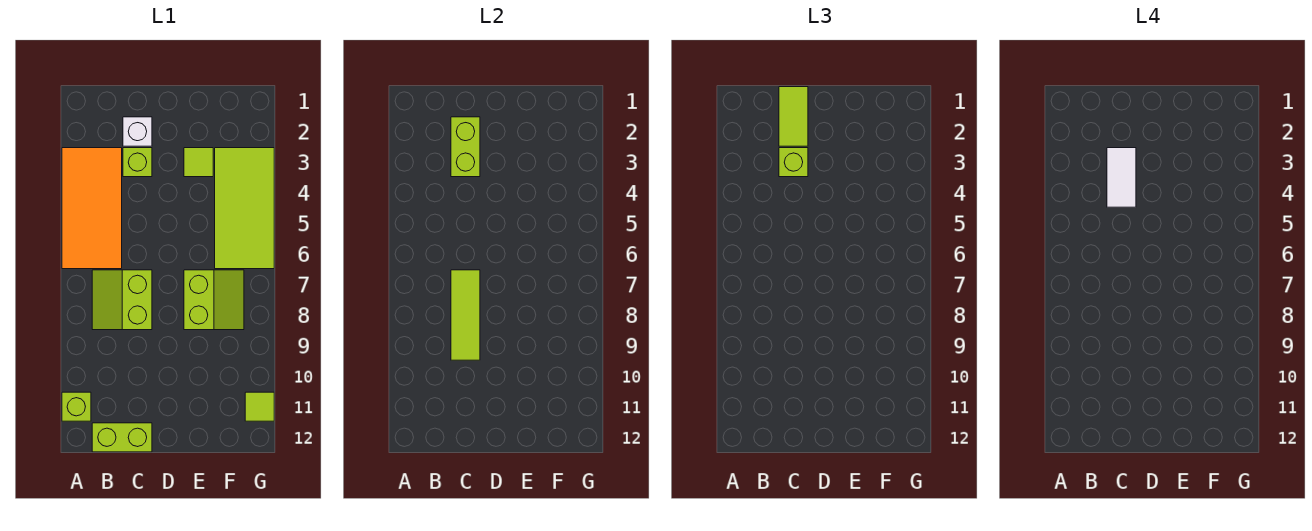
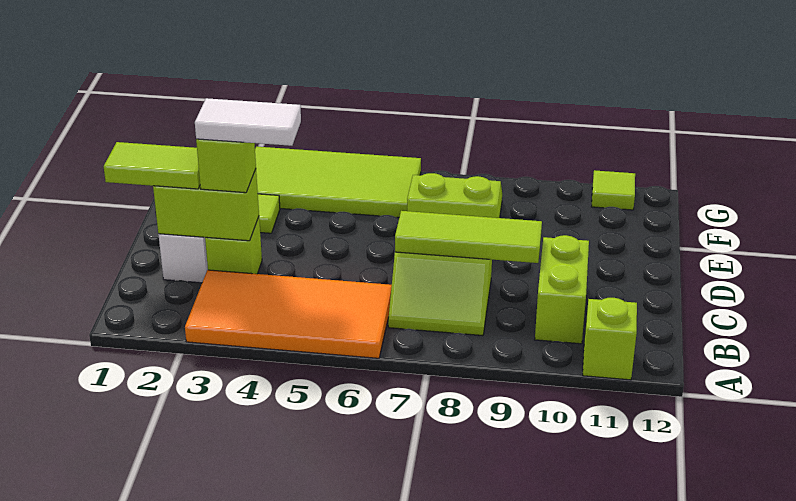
lime 1x2 brick [92,423,152,452] -> lime 1x2 brick moved to [535,235,589,344]

